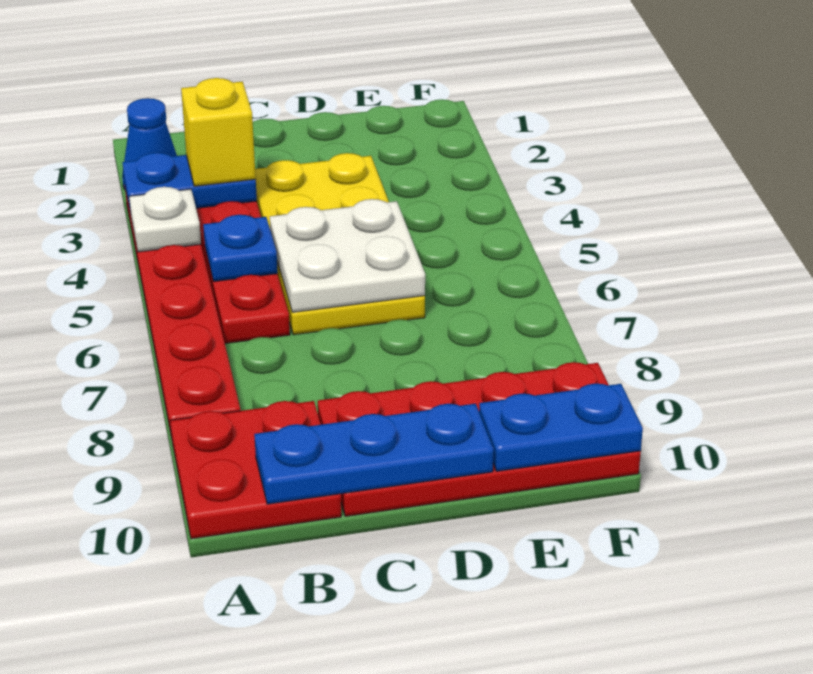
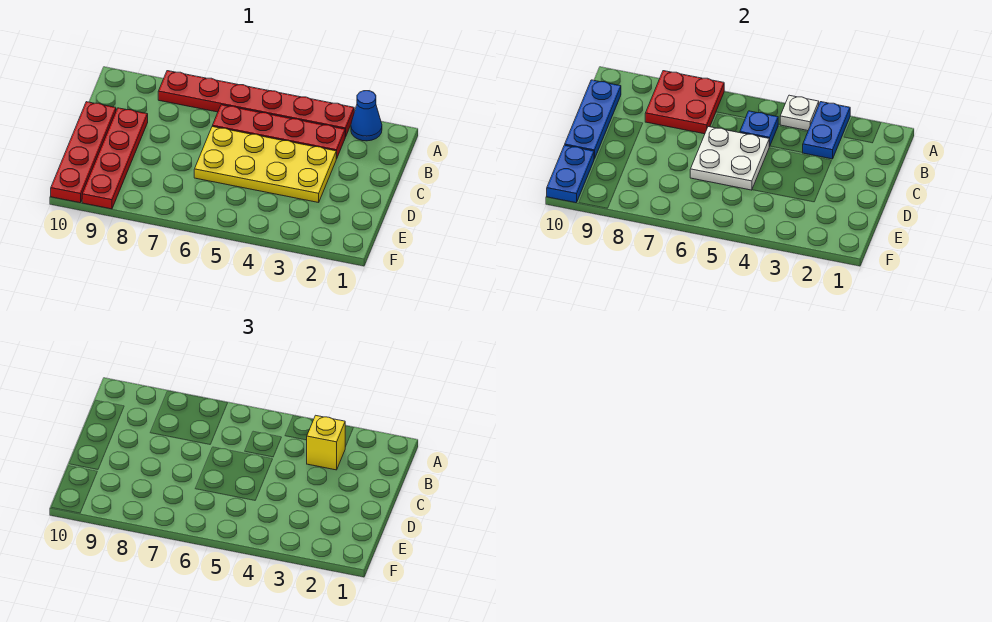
red 2x2 plate [170,401,341,539] -> red 2x2 plate moved to [645,71,724,134]

